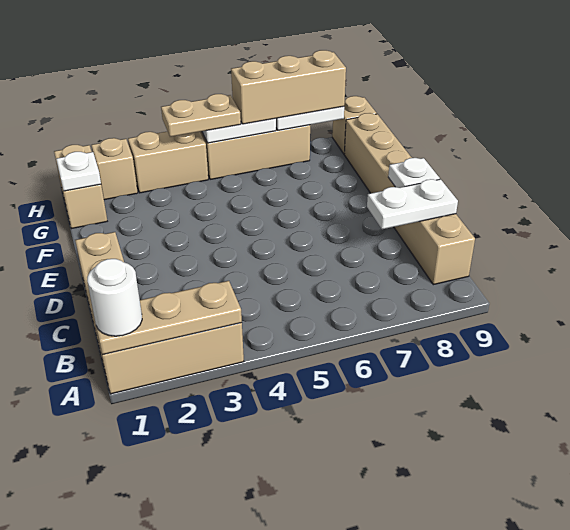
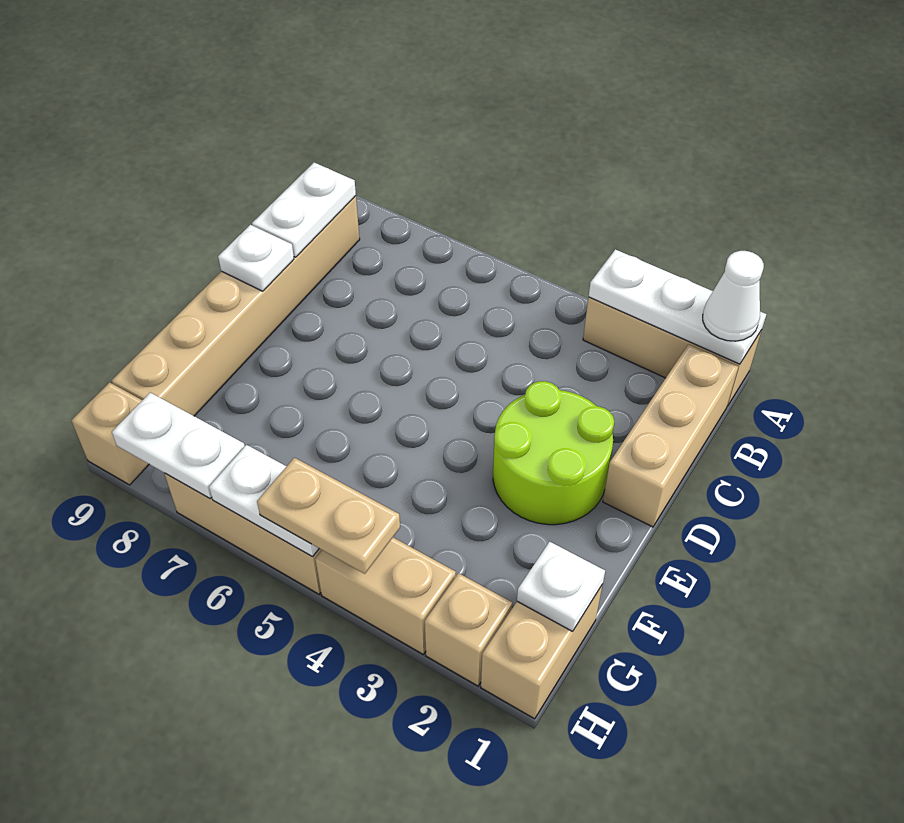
tan 1x3 plate [93,281,242,355] -> white 1x3 plate [589,249,766,364]
white 1x1 round brick [87,259,142,336] -> white 1x1 cone [703,251,764,341]
white 1x2 plate [367,179,458,229] -> white 1x2 plate turned to [252,162,356,257]
none -> lime 2x2 round brick [493,381,614,525]
tan 1x3 brick [231,50,346,124] -> none

